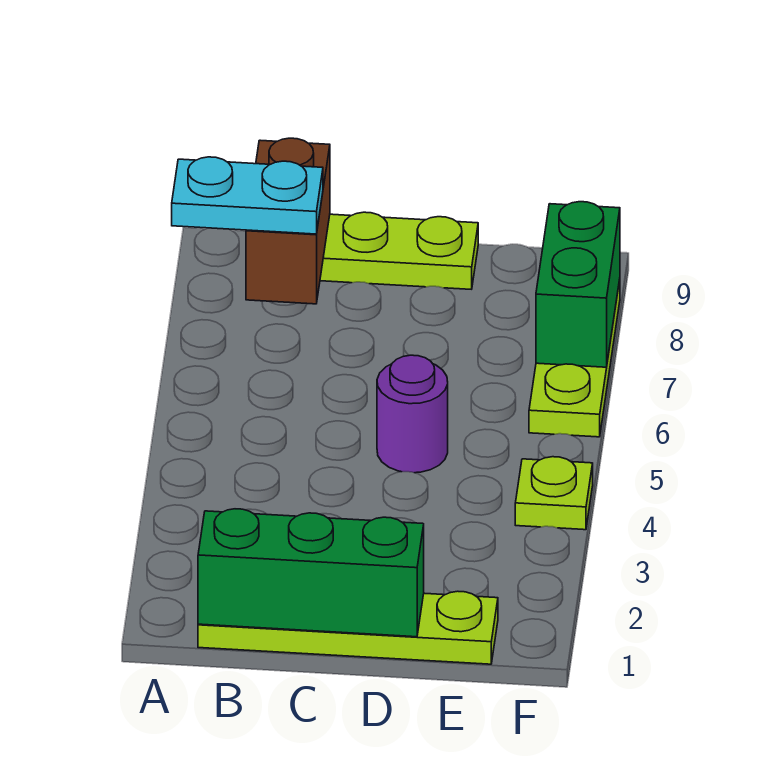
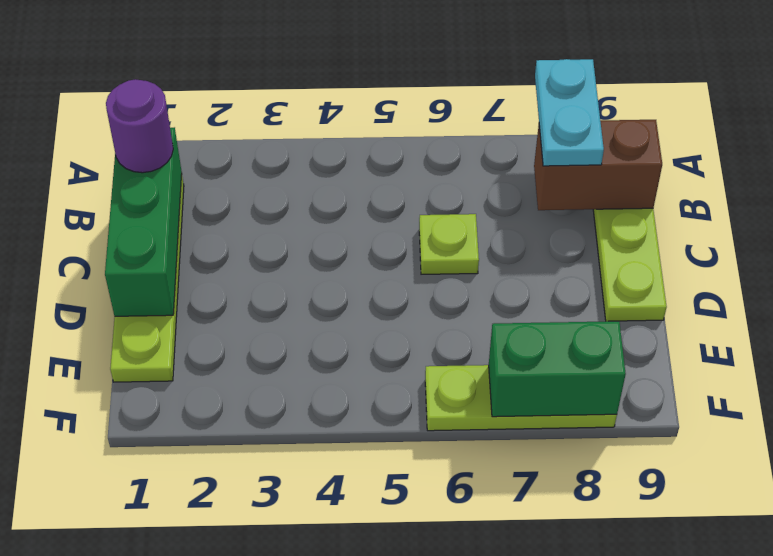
purple 1x1 round brick [377,355,448,473] -> purple 1x1 round brick moved to [106,79,173,173]
lime 1x1 plate [515,457,593,530] -> lime 1x1 plate moved to [419,214,479,274]

